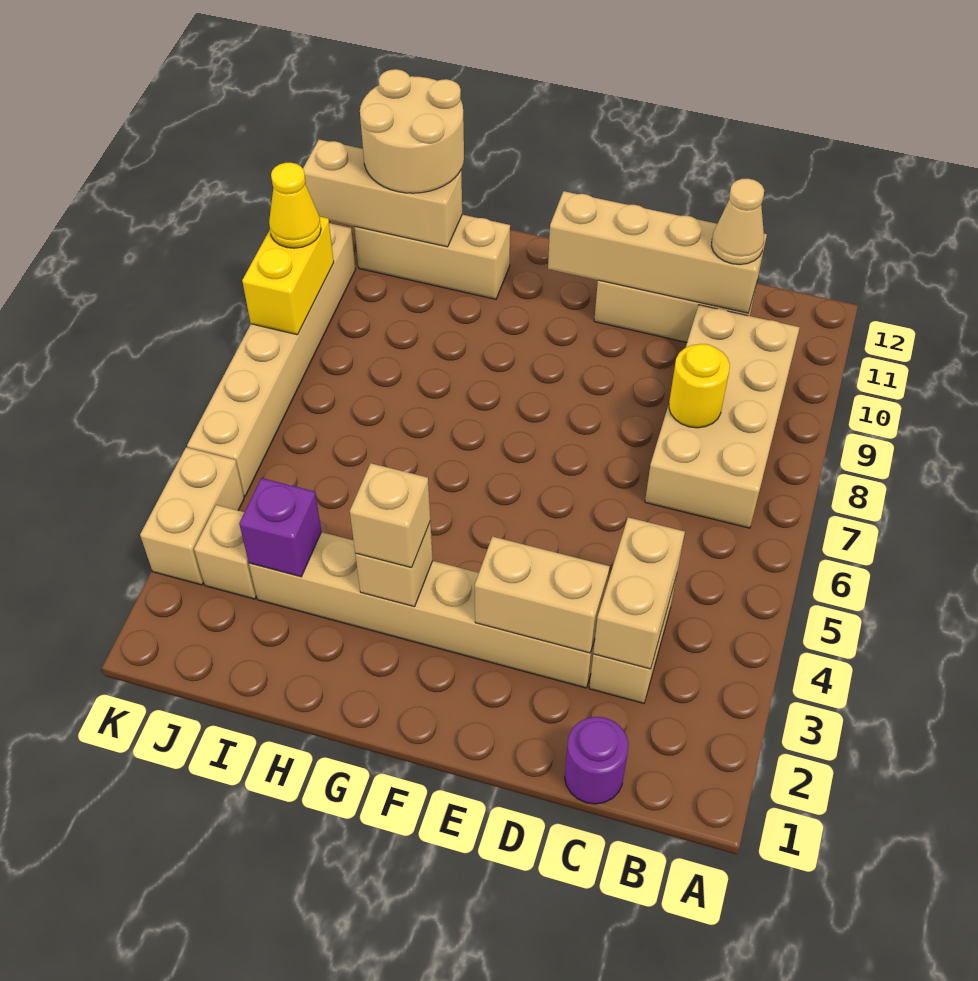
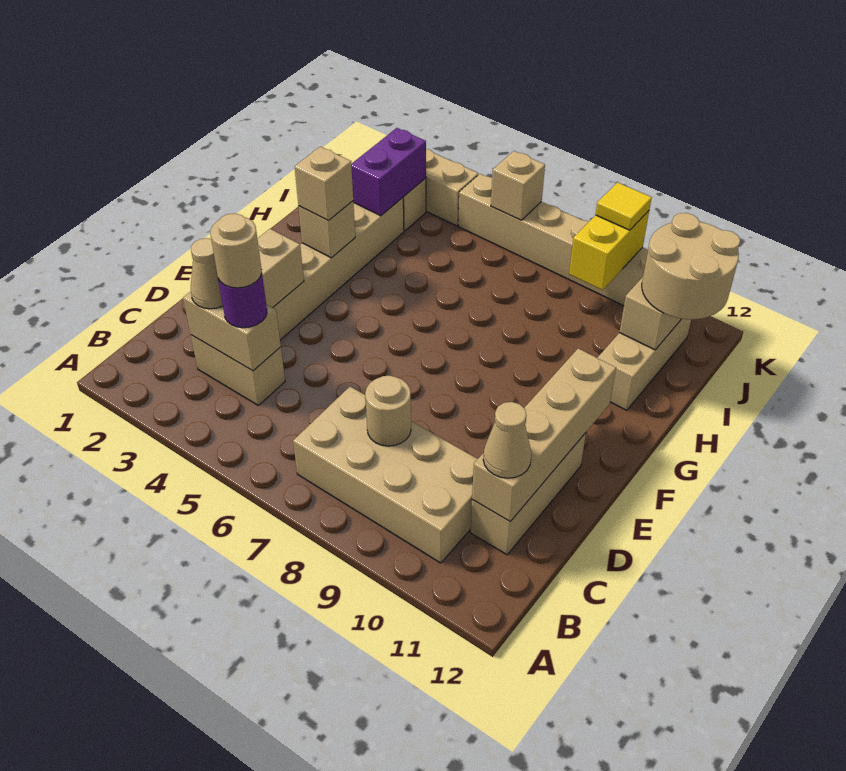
purple 1x1 round brick [565,717,629,804] -> purple 1x1 round brick moved to [218,274,267,328]
none -> tan 1x1 cone [191,238,223,309]
none -> tan 1x1 round brick [210,213,262,288]
yellow 1x1 round brick [669,344,730,428] -> tan 1x1 round brick [365,376,411,446]
purple 1x1 brick [239,478,321,577] -> purple 1x2 brick [351,128,426,216]
none -> tan 1x1 brick [491,151,545,220]
yellow 1x2 brick [242,216,334,335] -> yellow 1x2 brick turned to [569,211,649,290]
yellow 1x1 cone [269,163,321,248] -> yellow 1x1 tile [596,182,652,230]

